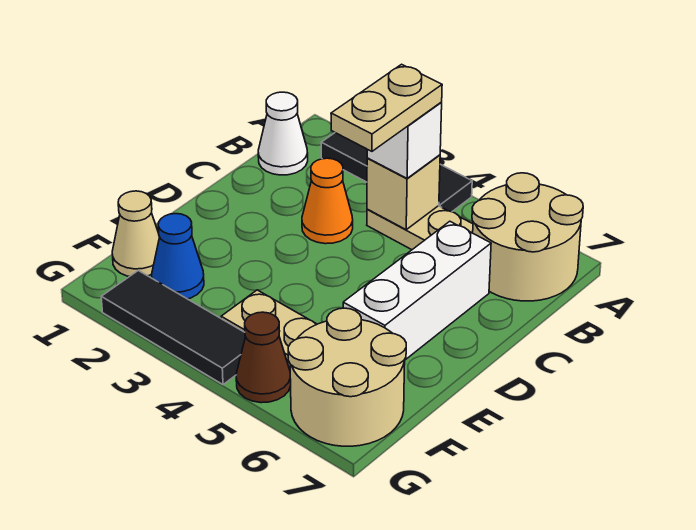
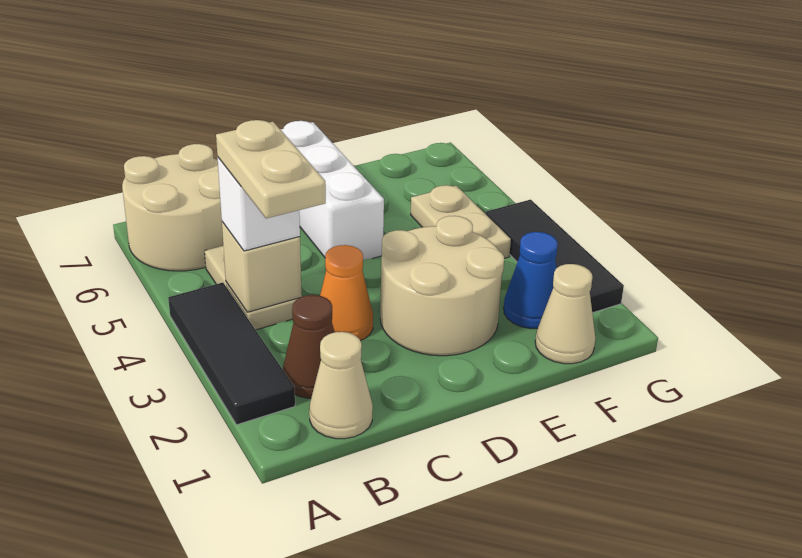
white 1x1 cone [258,92,308,175] -> tan 1x1 cone [309,332,373,439]
tan 1x2 plate [331,64,442,151] -> tan 1x2 plate turned to [216,120,326,218]
white 1x3 brick [343,221,491,360] -> white 1x3 brick turned to [280,121,384,260]
tan 2x2 round brick [288,308,406,446] -> tan 2x2 round brick moved to [380,216,504,356]
brown 1x1 cone [236,312,291,403] -> brown 1x1 cone moved to [283,295,335,398]

